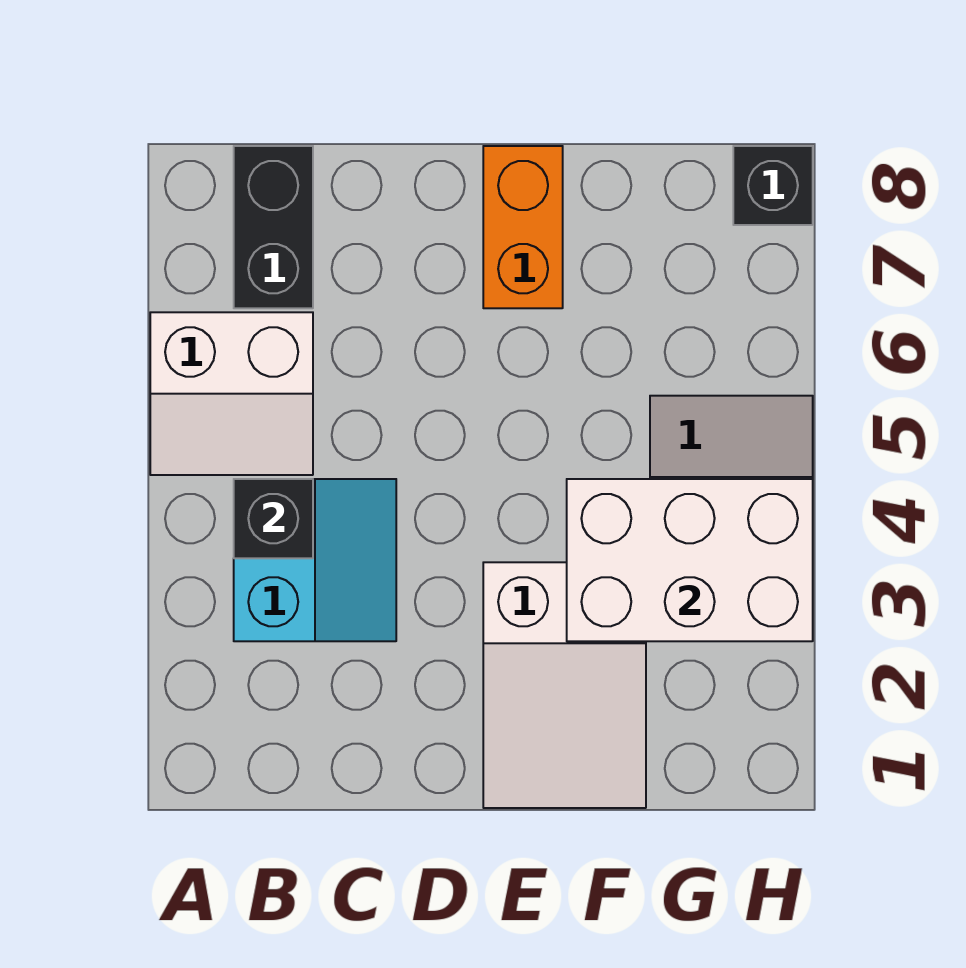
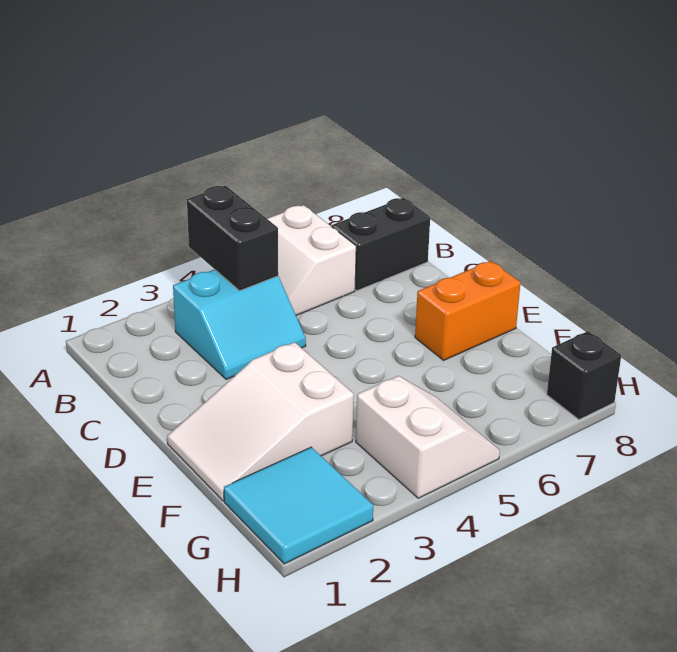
black 1x1 brick [234,479,313,558] -> black 1x2 brick [187,186,278,291]
white 2x3 brick [567,479,813,641] -> none
none -> cyan 2x2 tile [224,447,373,564]

